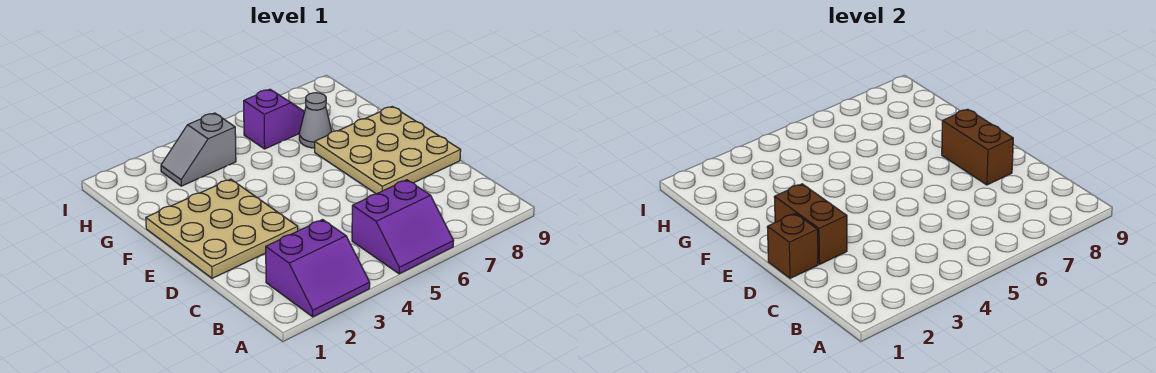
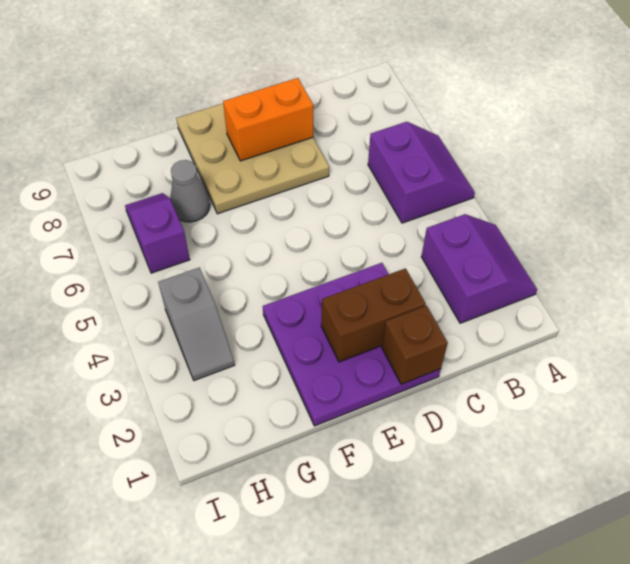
tan 3x3 plate [146,179,298,278] -> purple 3x3 plate [263,263,441,426]
brown 1x2 brick [942,109,1013,185] -> orange 1x2 brick [223,78,313,161]

